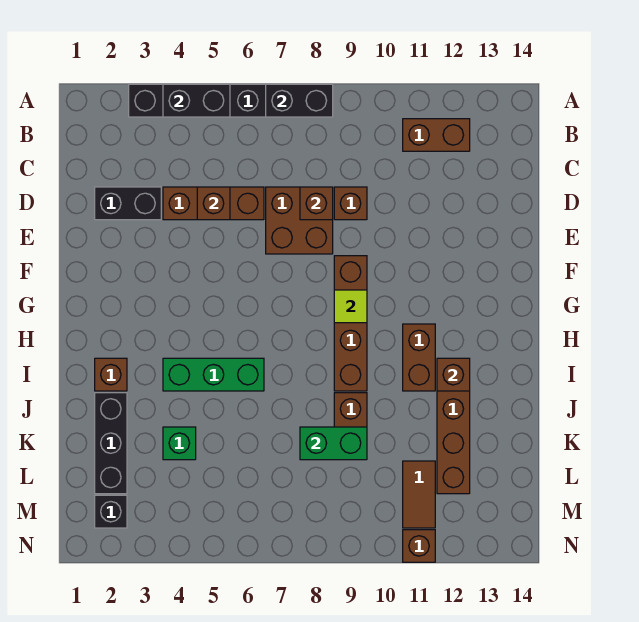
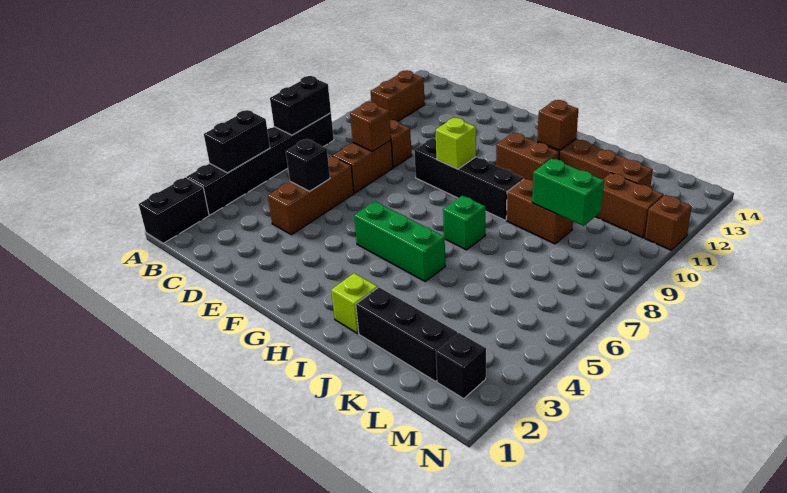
black 1x2 brick [95,187,161,220] -> black 1x2 brick moved to [139,177,209,243]
brown 1x1 brick [197,187,230,220] -> black 1x1 brick [286,139,330,191]
brown 2x2 brick [266,187,333,254] -> brown 1x2 brick [333,140,393,193]
brown 1x4 brick [334,256,367,391] -> black 1x4 brick [414,138,524,220]
lime 1x1 tile [334,290,367,323] -> lime 1x1 brick [436,118,476,169]
brown 1x1 brick [95,358,127,391] -> lime 1x1 brick [331,273,378,333]
green 1x3 brick [163,358,264,391] -> green 1x3 brick turned to [354,201,445,282]
green 1x1 brick [163,427,196,460] -> green 1x1 brick moved to [443,195,485,250]
green 1x2 brick [300,427,367,460] -> green 1x2 brick turned to [532,158,604,226]
brown 1x2 tile [403,461,435,528] -> brown 1x2 brick [596,173,663,238]

